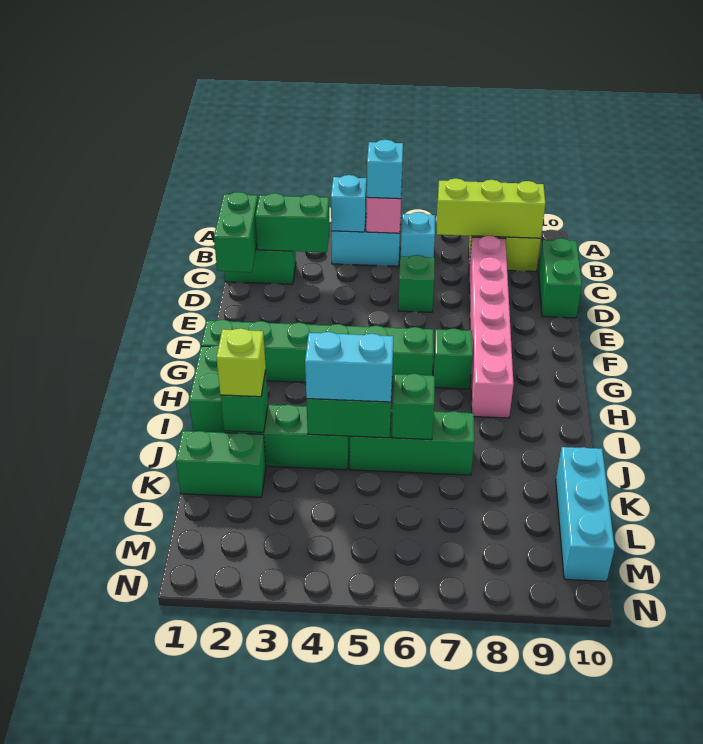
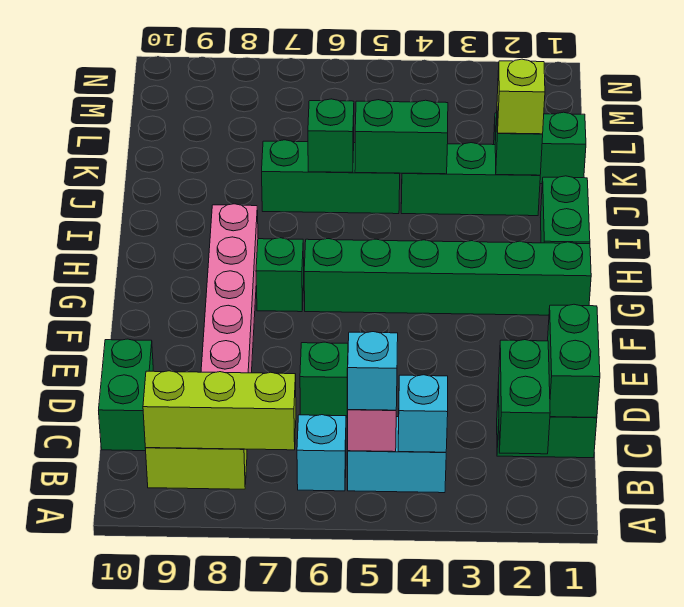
green 1x2 brick [255,193,330,252] -> green 1x2 brick turned to [499,340,550,454]
cyan 1x2 brick [305,332,394,402] -> none
cyan 1x3 brick [556,447,615,581] -> none

